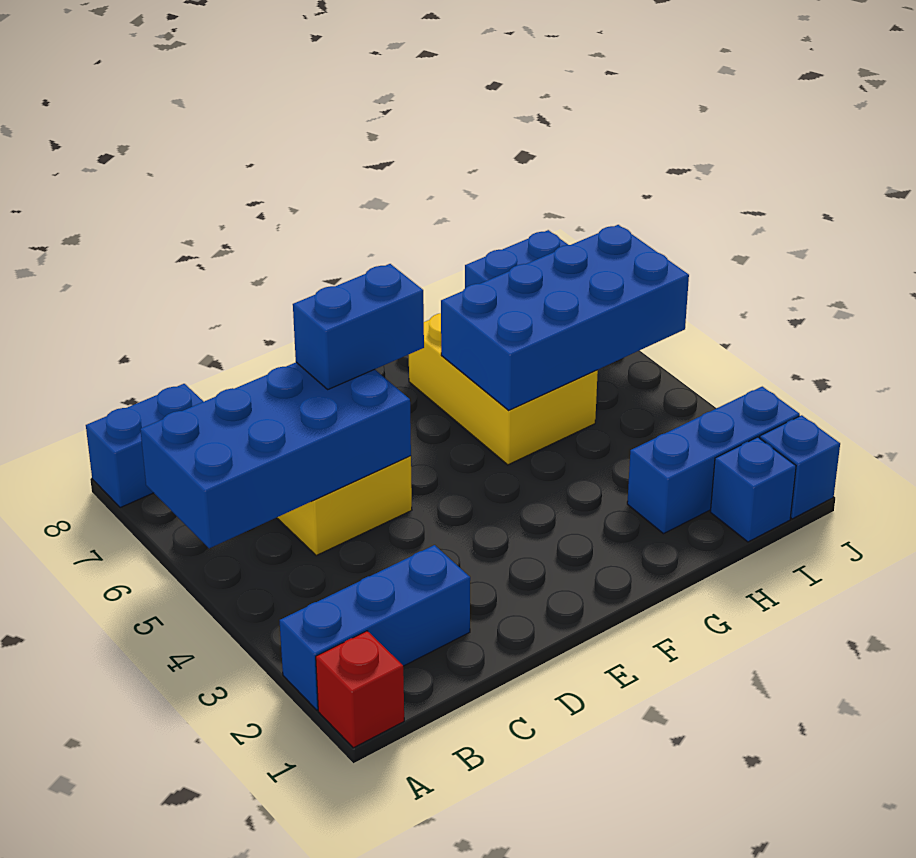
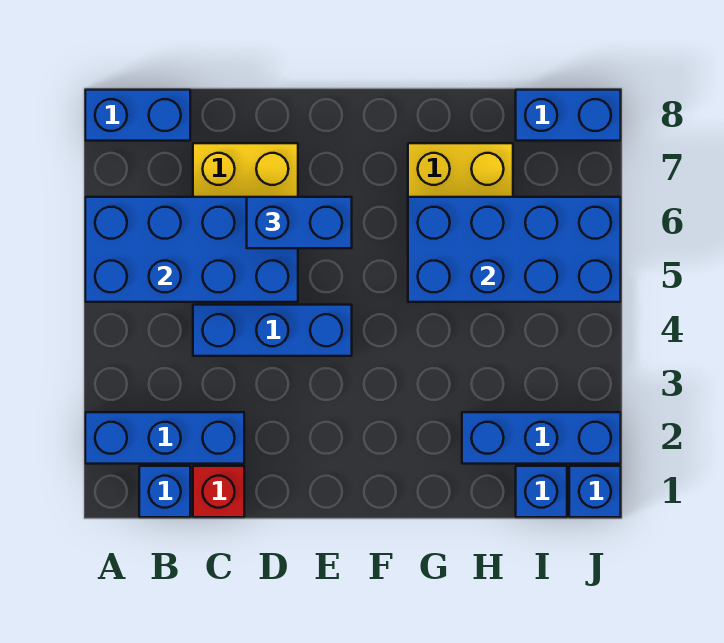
red 1x1 brick [316,631,404,748] -> red 1x1 brick moved to [193,466,244,517]
none -> blue 1x1 brick [139,466,190,517]
none -> blue 1x3 brick [193,305,352,356]

